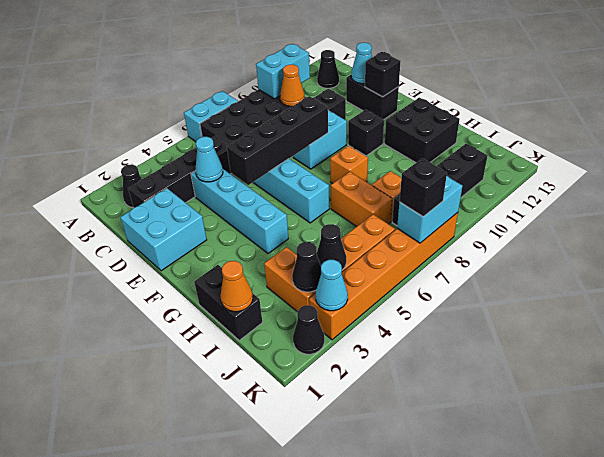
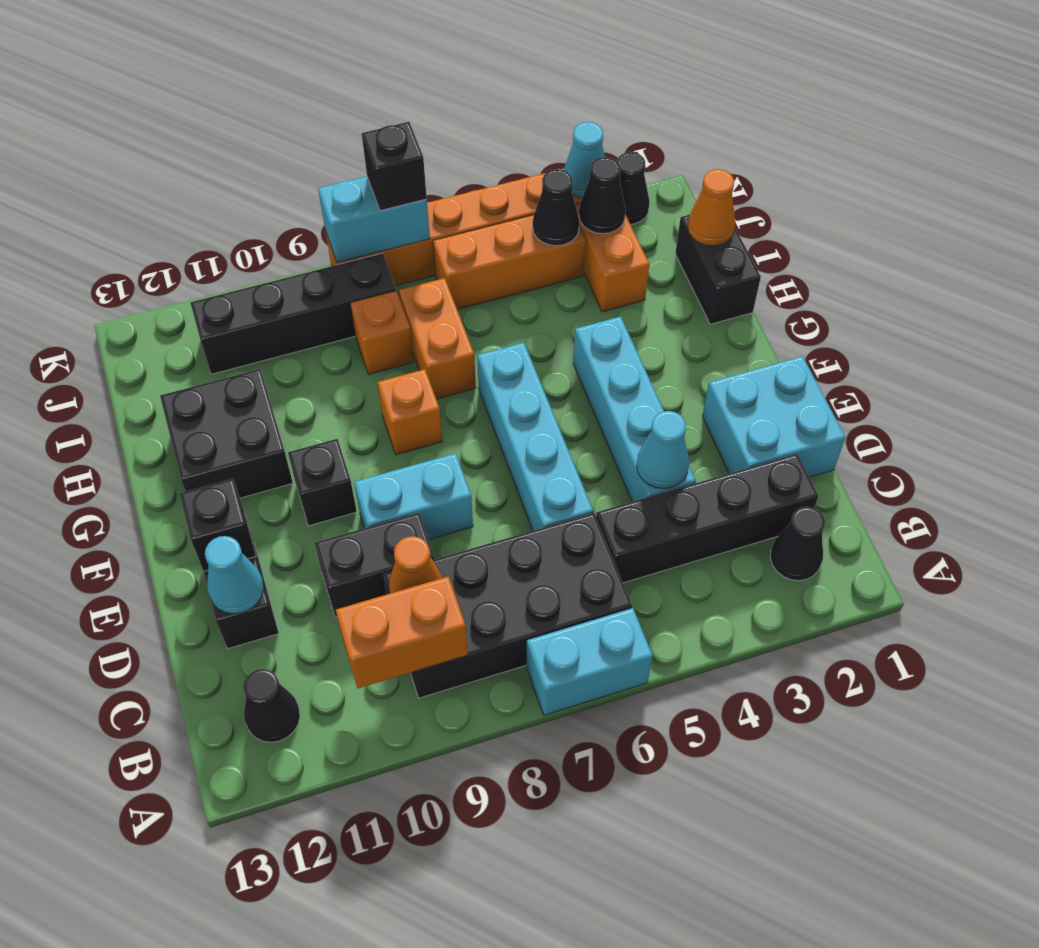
cyan 1x2 brick [256,44,310,99] -> orange 1x2 brick [336,577,468,688]
black 1x4 brick [227,96,328,185] -> none

